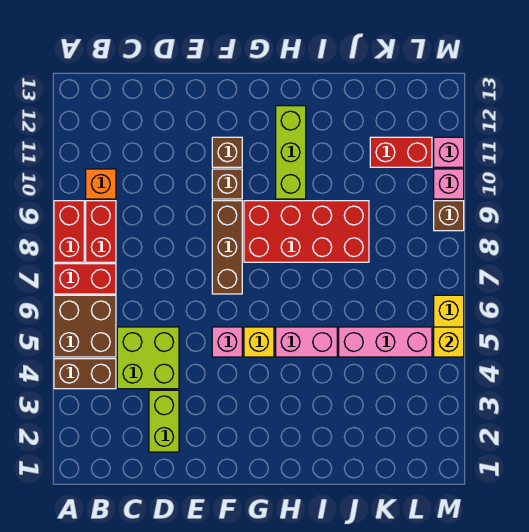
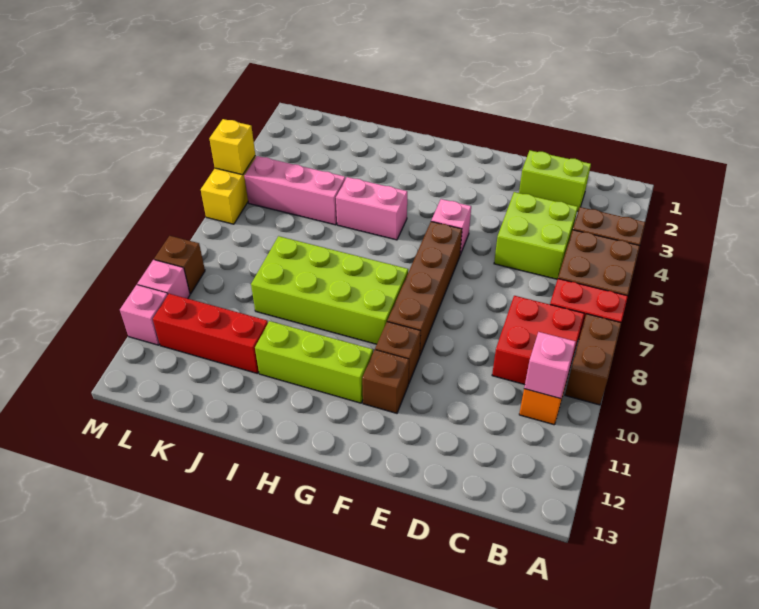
red 1x2 brick [54,201,84,262] -> brown 1x2 brick [565,314,621,405]
red 1x2 brick [86,201,116,262] -> red 2x2 brick [492,296,584,385]
none -> pink 1x1 brick [524,332,576,399]
lime 1x2 brick [149,390,179,452] -> lime 1x2 brick turned to [519,150,591,211]
brown 1x3 brick [212,201,242,294] -> brown 1x4 brick [387,222,462,355]
yellow 1x1 brick [244,327,274,357] -> none
red 2x4 brick [244,201,369,262] -> lime 2x4 brick [251,236,408,344]
lime 1x3 brick [276,106,306,199] -> lime 1x3 brick turned to [255,321,373,403]
red 1x2 brick [370,137,432,167] -> red 1x3 brick [153,294,268,374]

